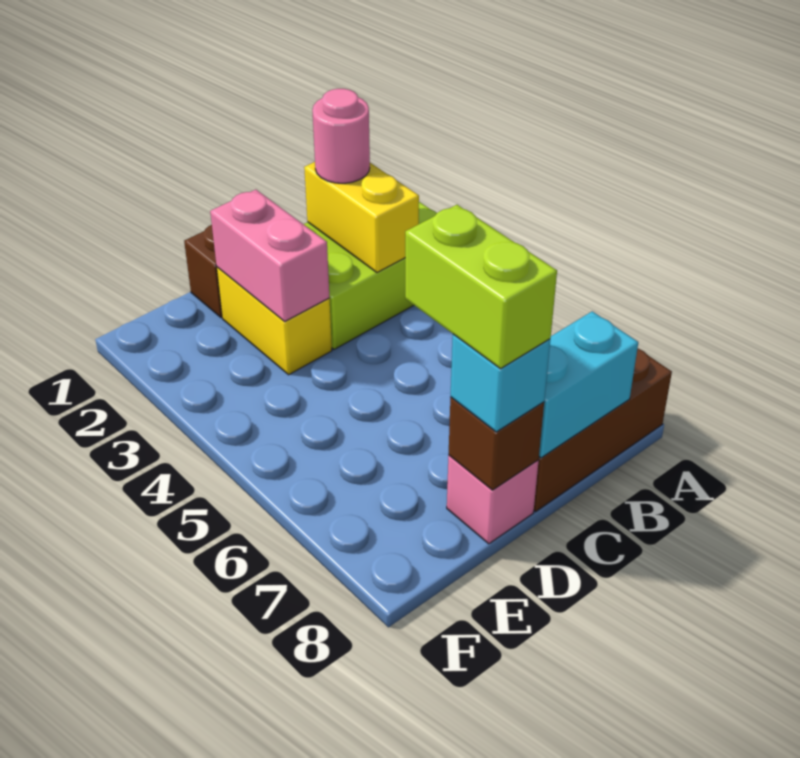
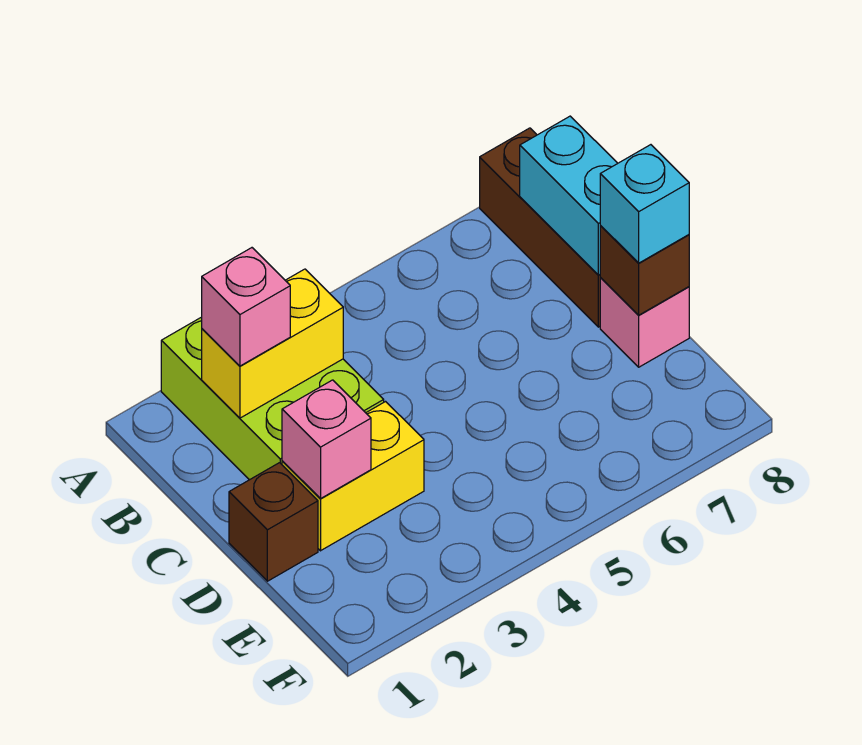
pink 1x1 round brick [312,89,370,183] -> pink 1x1 brick [202,248,290,366]
pink 1x2 brick [210,190,329,321] -> pink 1x1 brick [282,380,371,498]
lime 1x2 brick [405,205,557,369] -> none

